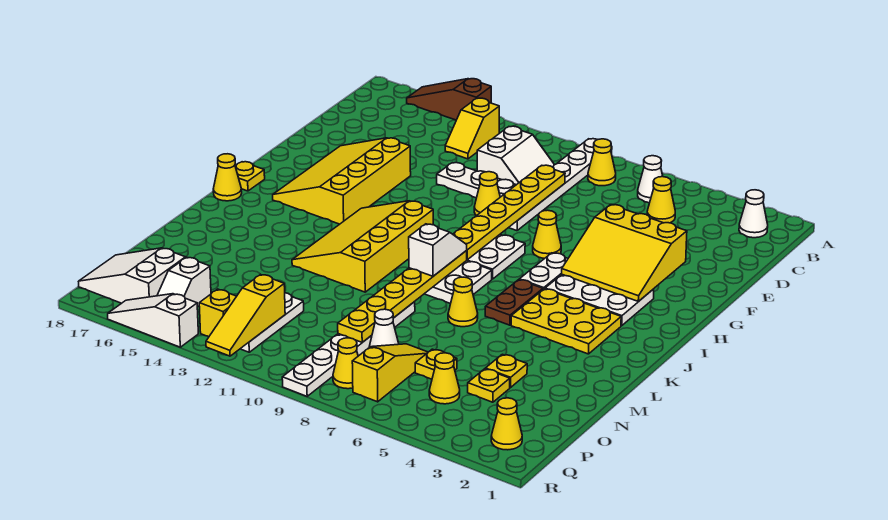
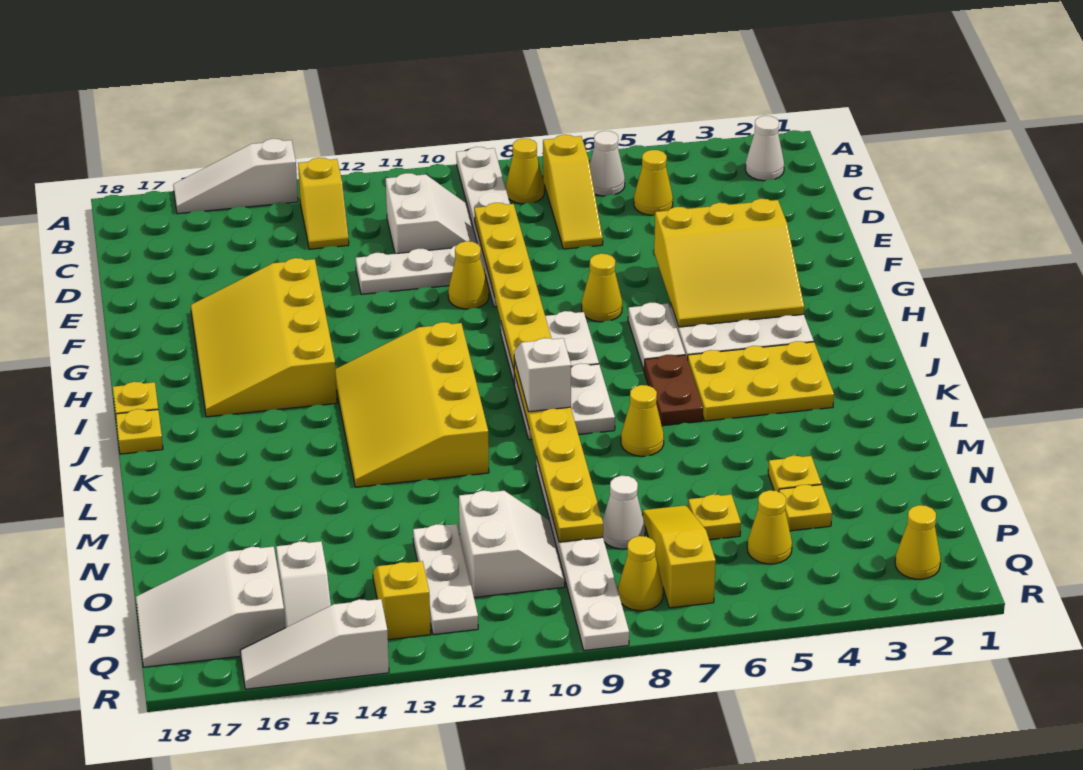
brown 1x3 slope [407,79,491,120] -> white 1x3 slope [173,139,298,214]
yellow 1x1 cone [213,154,242,201] -> yellow 1x1 plate [116,409,163,454]
none -> white 2x2 slope [459,491,565,597]
yellow 1x3 slope [206,274,285,356] -> yellow 1x3 slope moved to [543,135,603,249]

